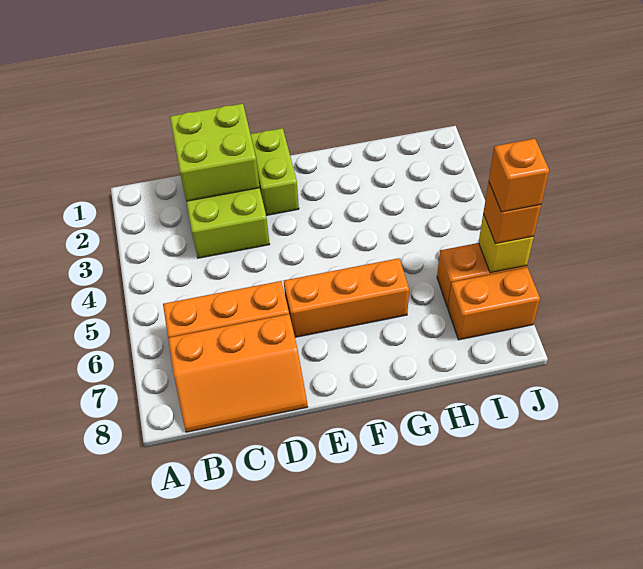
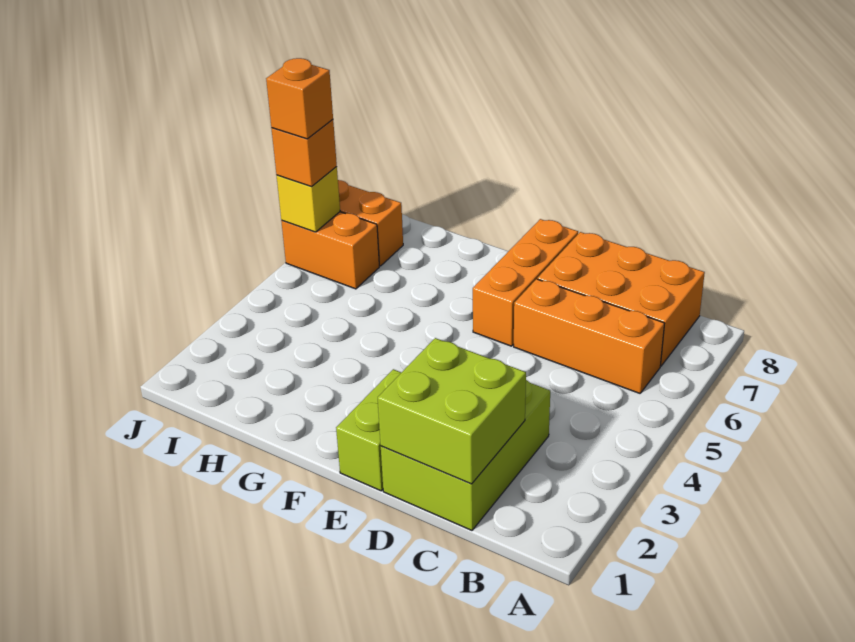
orange 2x3 slope [168,314,308,432] -> orange 2x3 brick [537,232,705,366]
orange 1x3 brick [284,258,409,337] -> orange 1x3 brick turned to [473,219,578,346]

